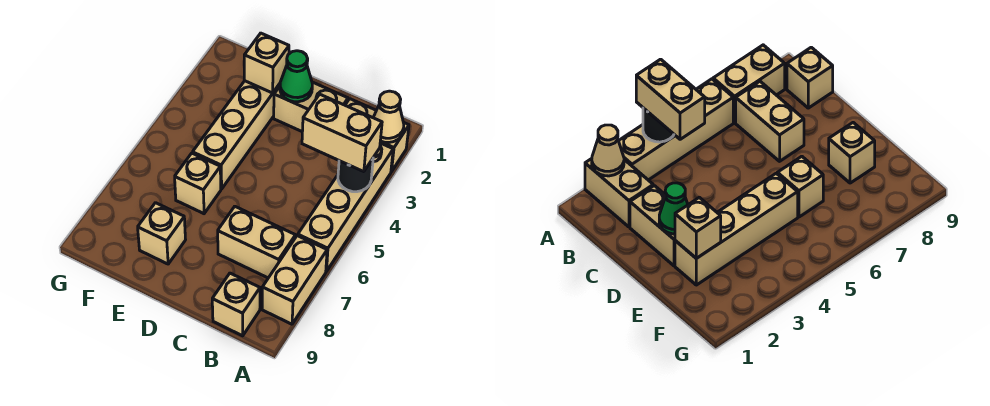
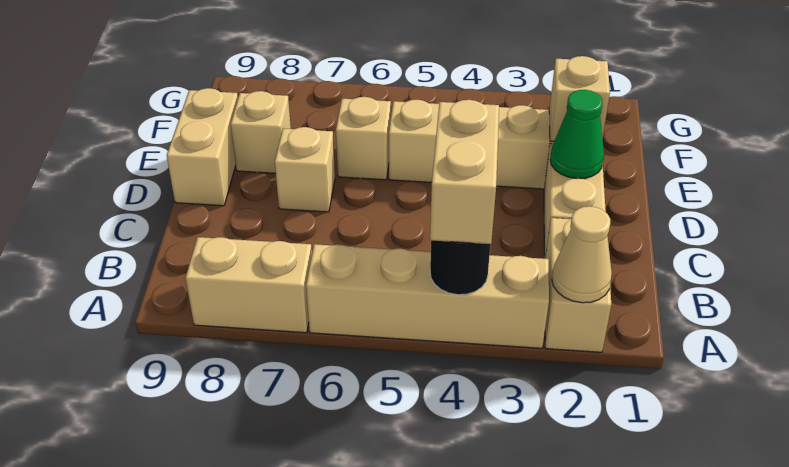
tan 1x2 brick [218,207,295,278] -> tan 1x2 brick moved to [167,88,238,206]
tan 1x1 brick [212,273,260,336] -> tan 1x1 brick moved to [275,127,335,212]

